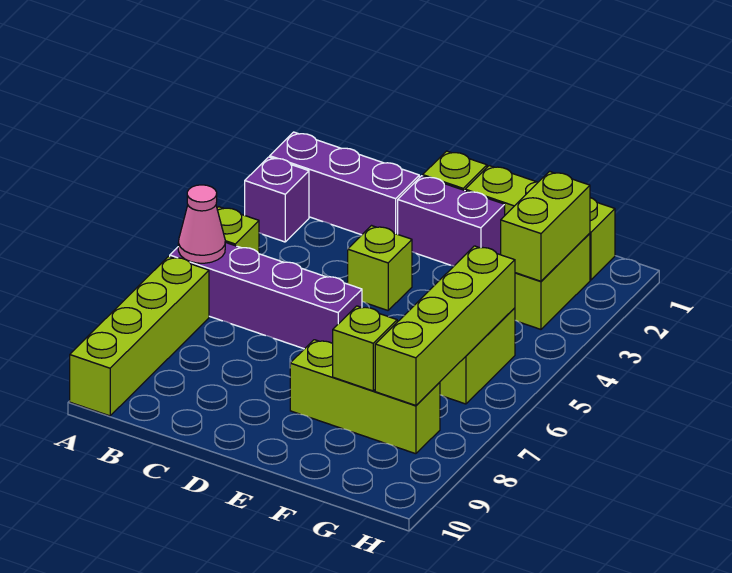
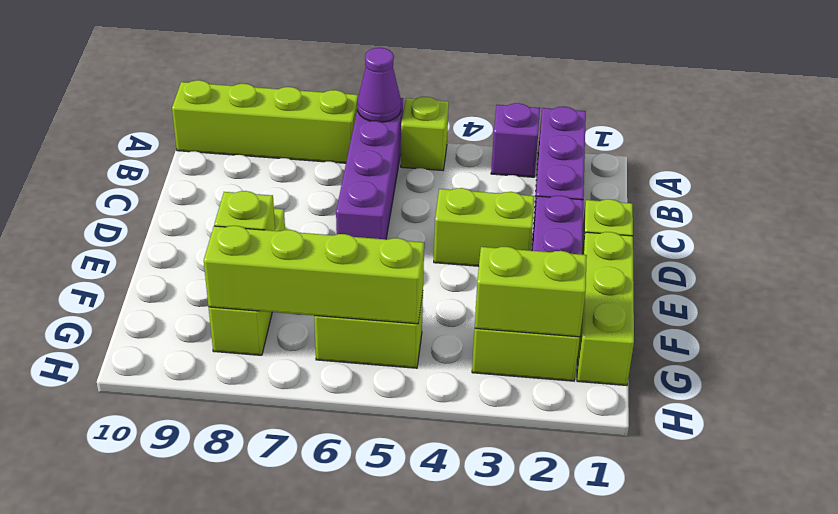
pink 1x1 cone [178,185,225,263] -> purple 1x1 cone [358,48,401,122]
lime 1x1 brick [348,226,412,310] -> lime 1x2 brick [434,188,534,266]

